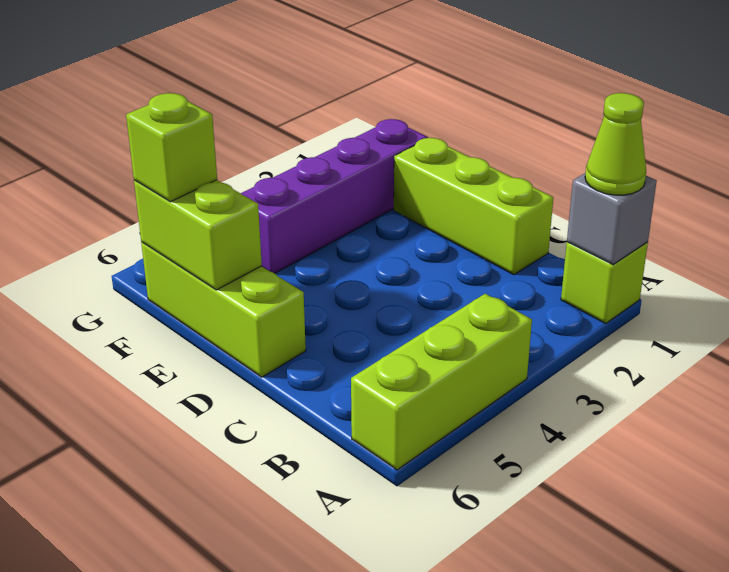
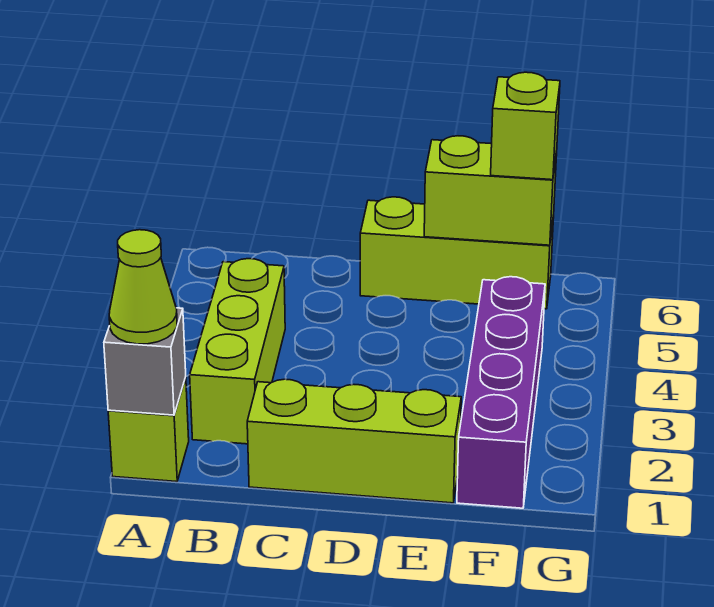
lime 1x3 brick [351,294,532,470] -> lime 1x3 brick moved to [190,259,285,444]

